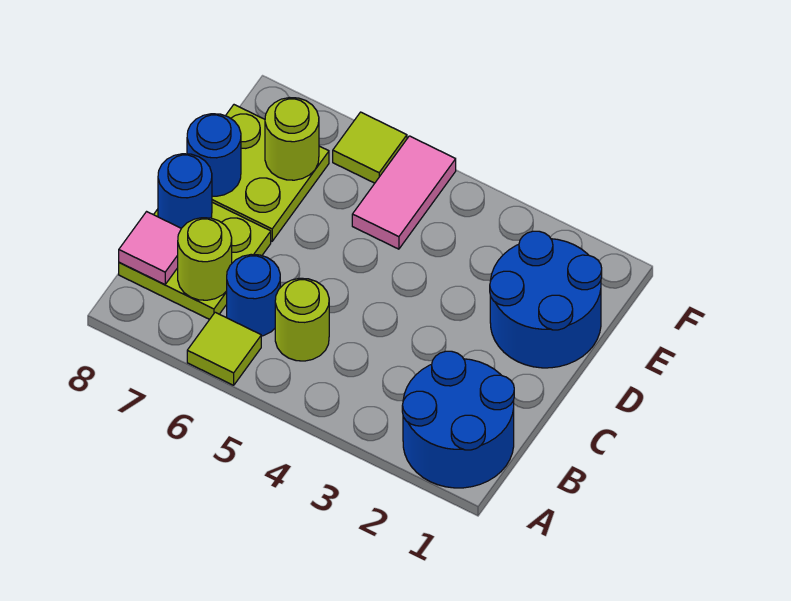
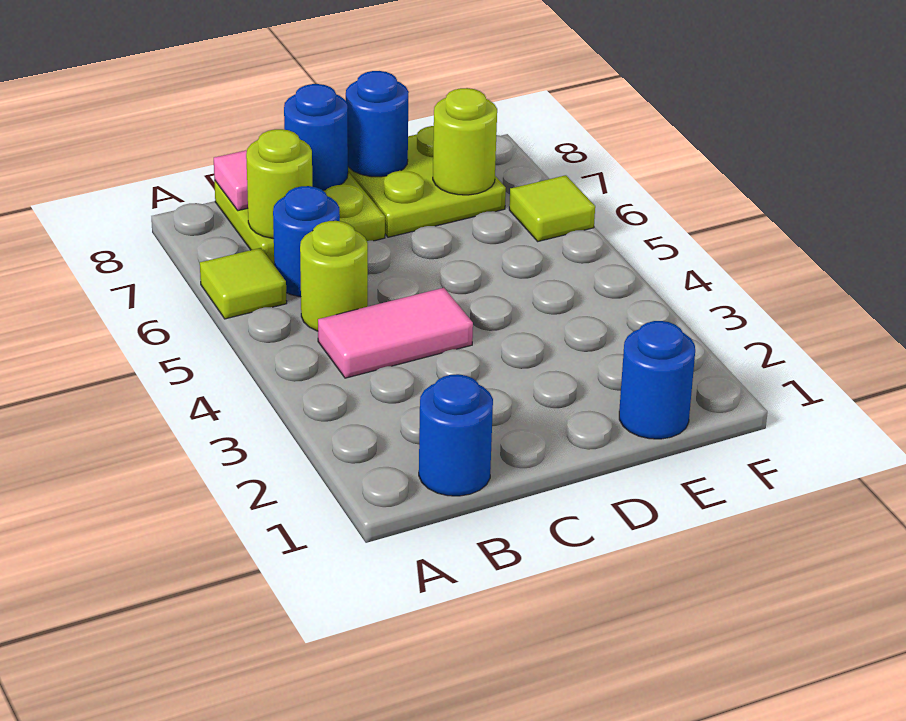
blue 2x2 round brick [402,351,514,488] -> blue 1x1 round brick [419,374,493,496]
blue 2x2 round brick [490,231,602,368] -> blue 1x1 round brick [619,321,695,439]
pink 1x2 tile [352,136,456,249] -> pink 1x2 tile moved to [318,288,473,378]

